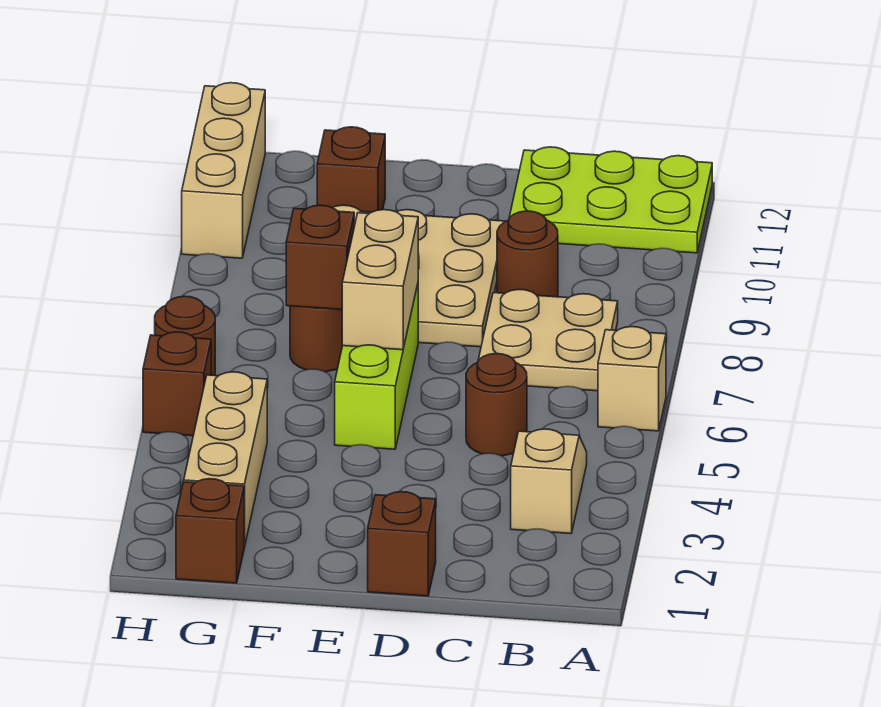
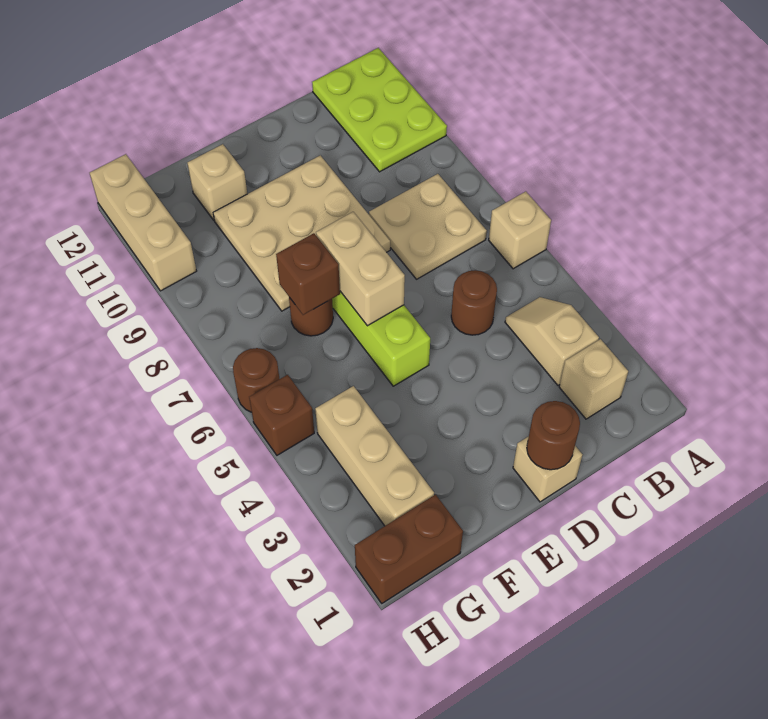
lime 2x3 plate [509,147,712,253] -> lime 2x3 plate turned to [312,48,447,172]
none -> tan 1x1 brick [559,339,628,419]
brown 1x1 round brick [497,211,558,297] -> brown 1x1 round brick moved to [527,401,580,470]
brown 1x1 brick [368,492,436,596] -> tan 1x1 brick [513,436,583,502]
brown 1x1 brick [317,127,385,212] -> tan 1x1 brick [187,144,247,220]
brown 1x1 brick [176,479,244,583] -> brown 1x2 brick [355,495,463,603]

